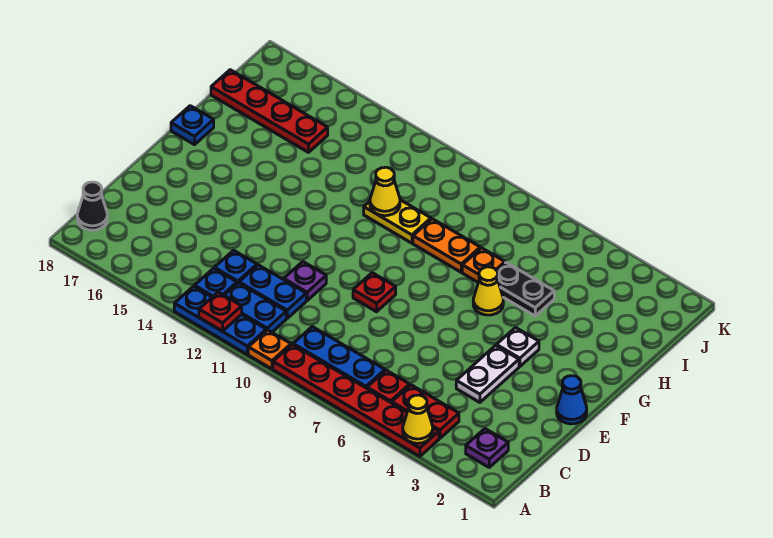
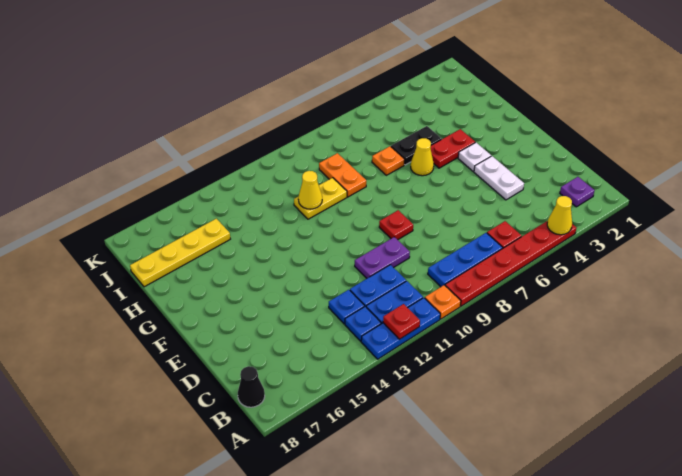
red 1x2 plate [392,385,459,438] -> red 1x2 plate moved to [431,129,475,168]
purple 1x1 plate [284,262,326,300] -> purple 1x2 plate [355,237,410,278]
blue 1x1 cone [557,376,587,424] -> none
blue 1x1 plate [171,106,214,145] -> none
orange 1x2 plate [413,219,480,272] -> orange 1x2 plate turned to [319,153,366,197]
red 1x4 plate [211,70,328,152] -> yellow 1x4 plate [130,219,230,287]

